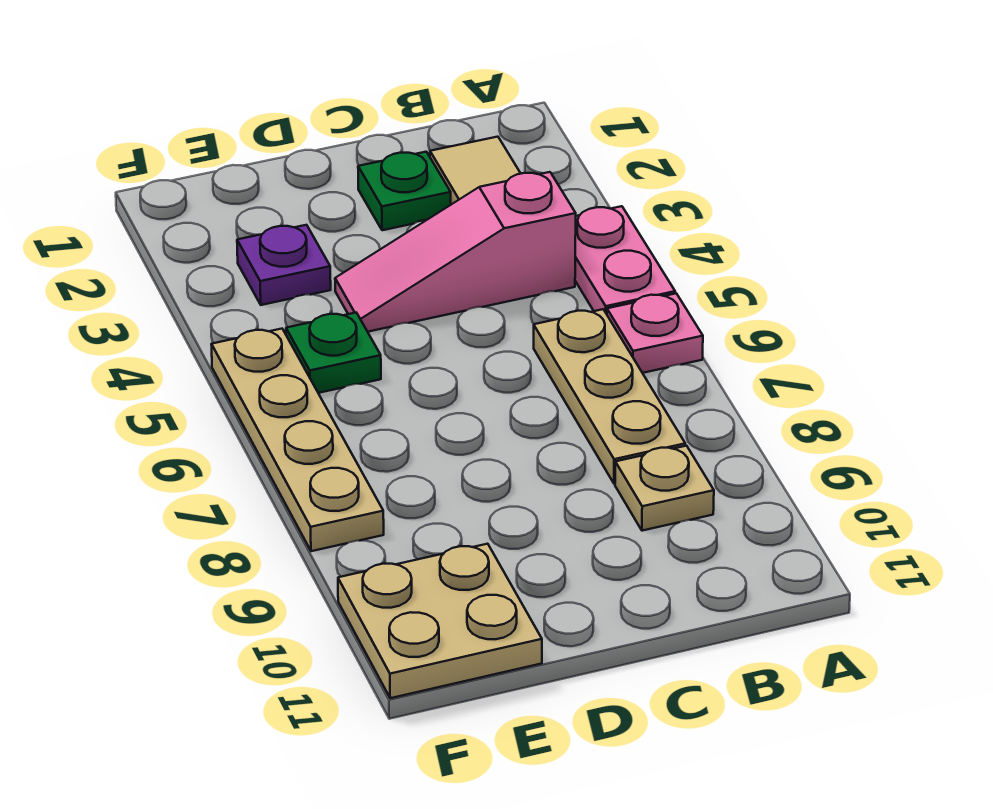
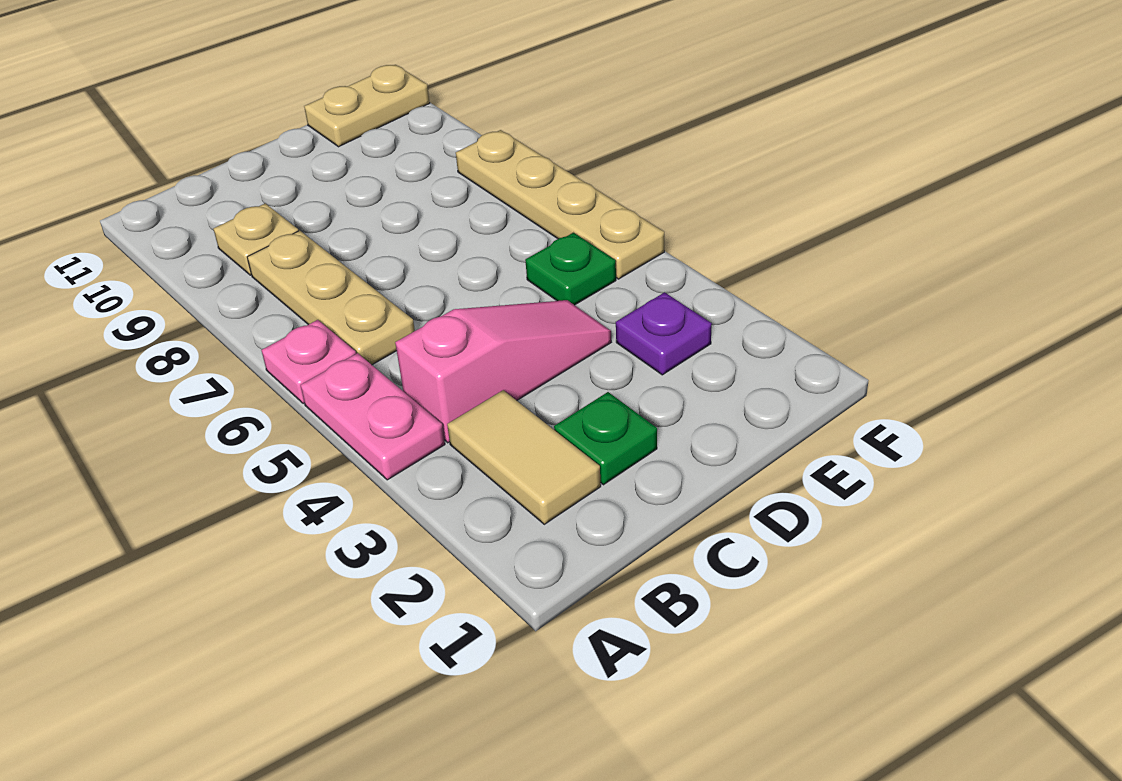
tan 2x2 plate [338,544,542,698] -> tan 1x2 plate [304,65,430,147]

